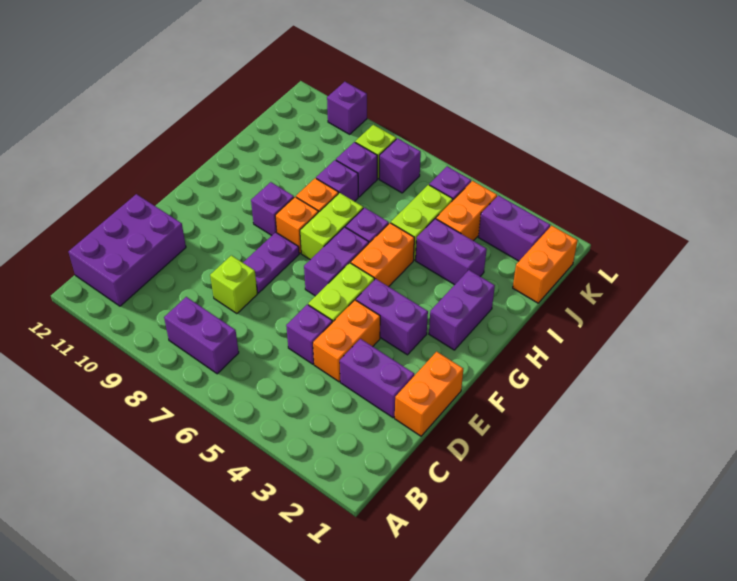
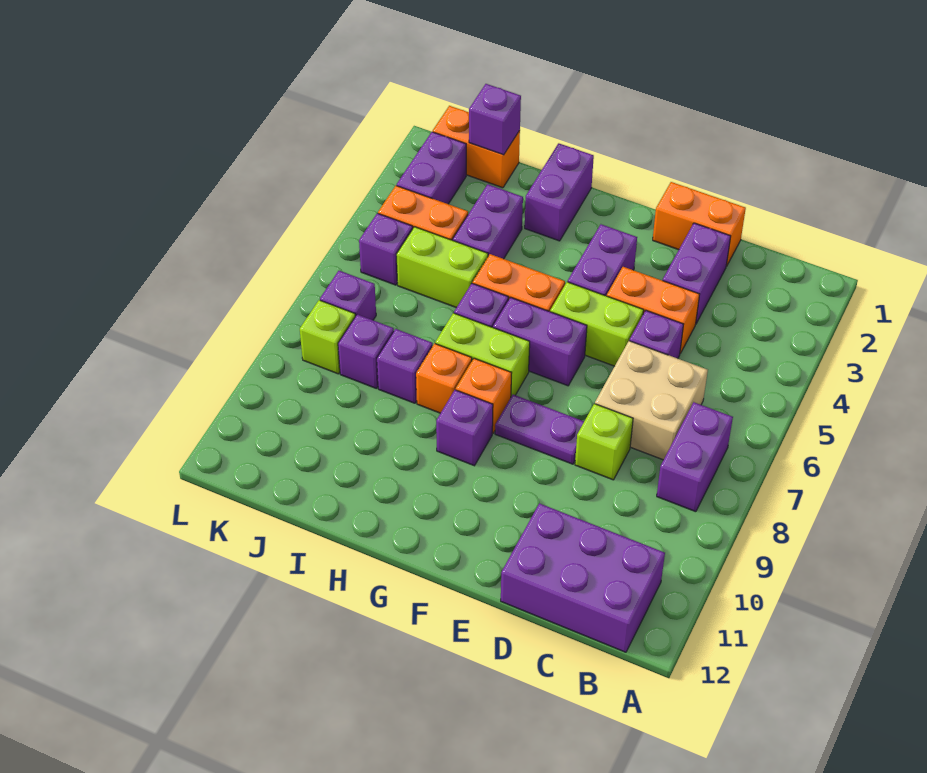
none -> tan 2x2 brick [595,341,708,460]
purple 1x2 brick [429,270,495,350] -> purple 1x2 brick turned to [525,143,594,241]
purple 1x1 brick [327,82,367,134] -> purple 1x1 brick moved to [469,84,521,155]

